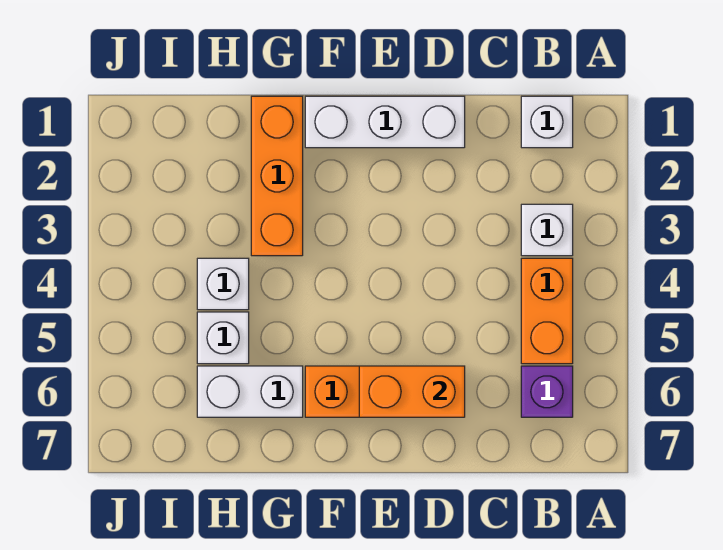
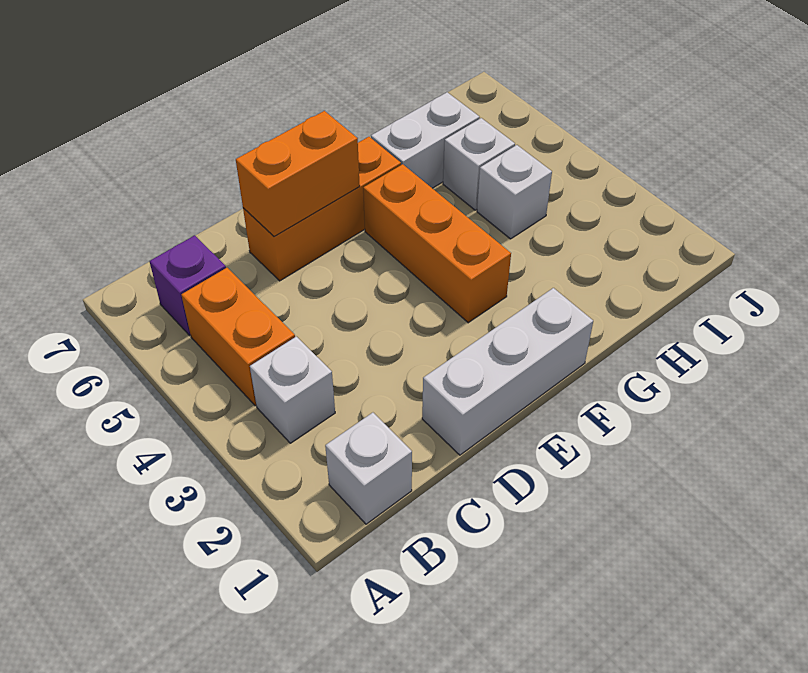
orange 1x3 brick [251,96,303,256] -> orange 1x3 brick moved to [363,164,511,323]

